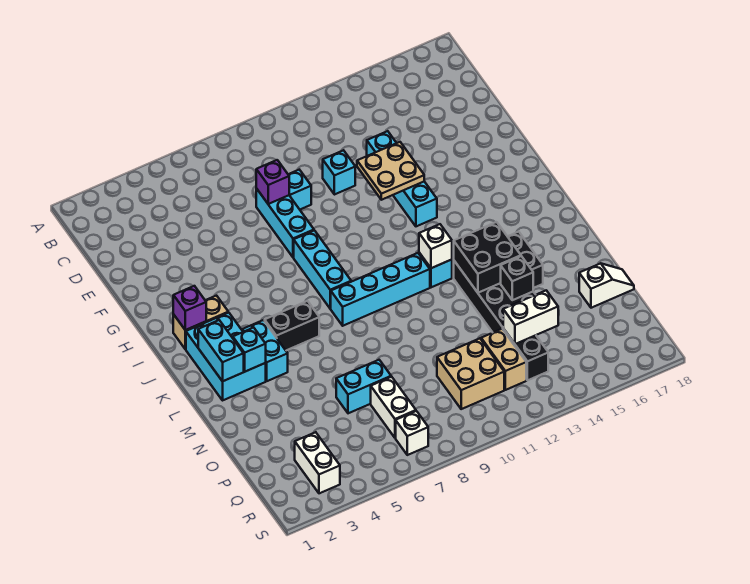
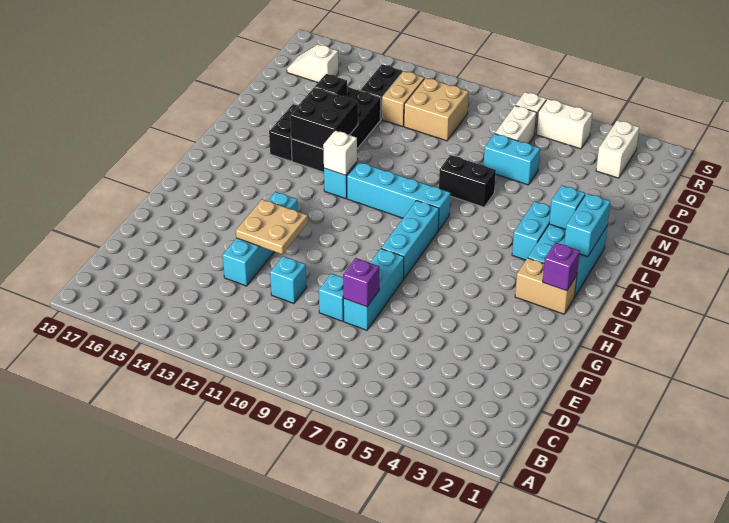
black 1x2 brick [265,301,319,350] -> black 1x2 brick moved to [439,155,496,207]
white 1x2 slope [579,263,634,308] -> white 1x2 slope moved to [287,44,338,82]
white 1x2 brick [503,290,558,344] -> white 1x2 brick moved to [536,99,592,149]

